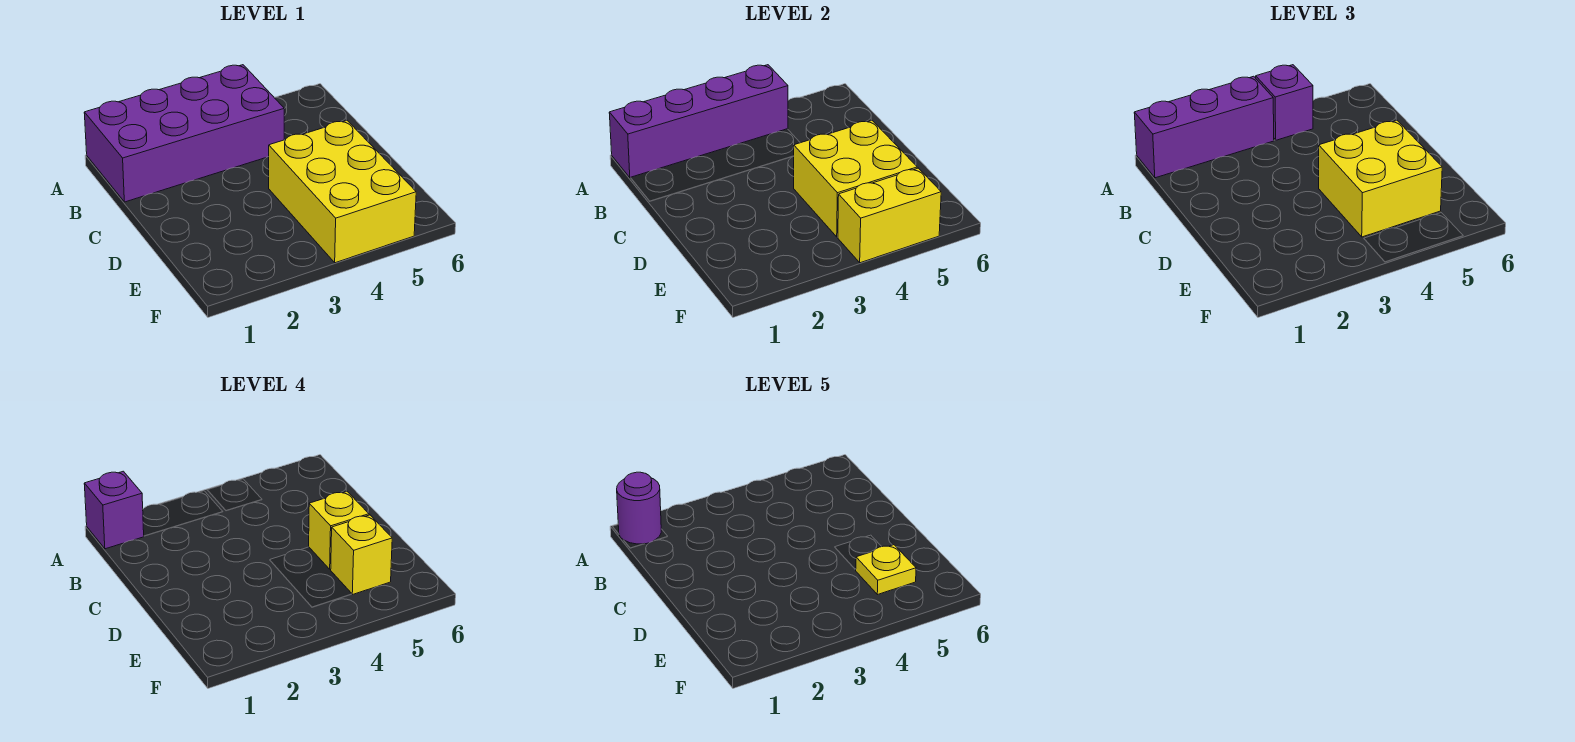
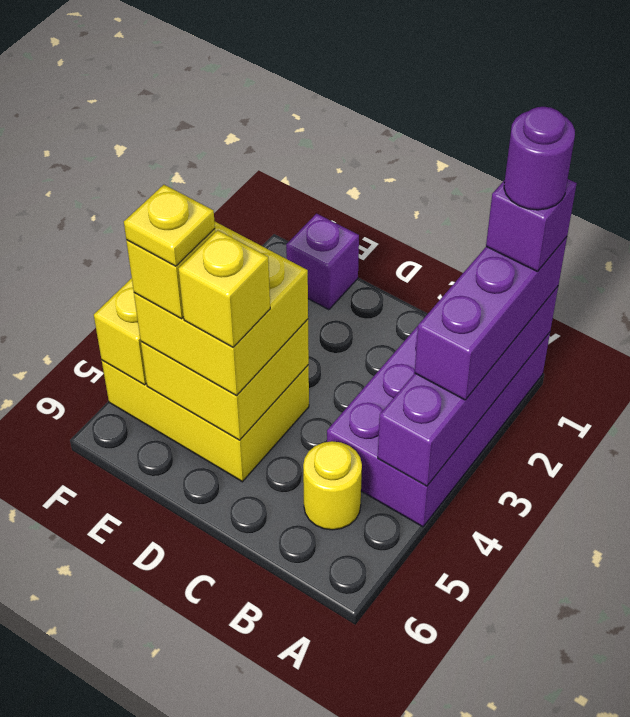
purple 1x1 brick [1256,65,1313,140] -> purple 1x1 brick moved to [286,214,359,310]
none -> yellow 1x1 round brick [303,441,362,530]

